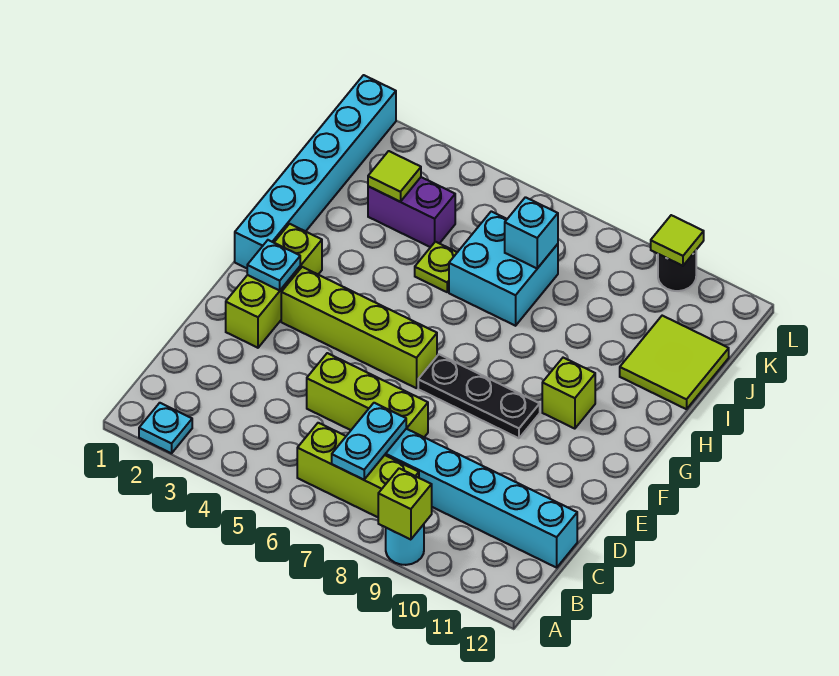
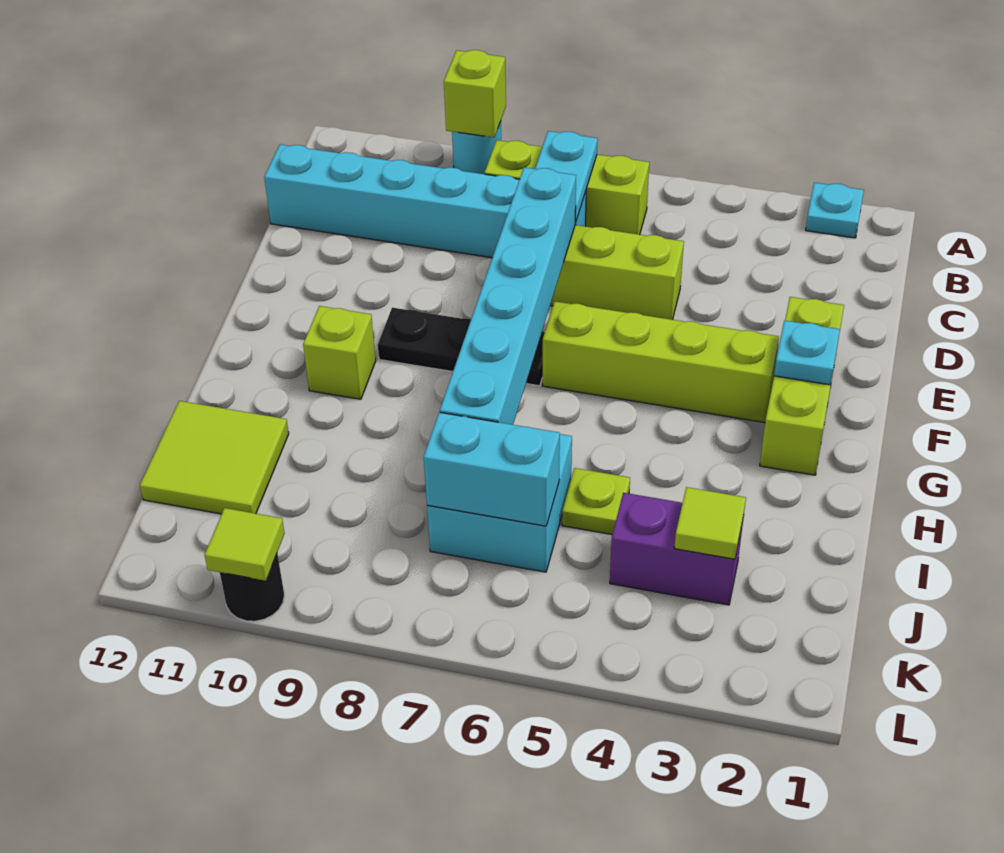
cyan 1x6 brick [235,75,396,268] -> cyan 1x6 brick moved to [440,167,576,425]
cyan 1x1 brick [505,197,558,268] -> cyan 1x2 brick [424,412,560,526]

